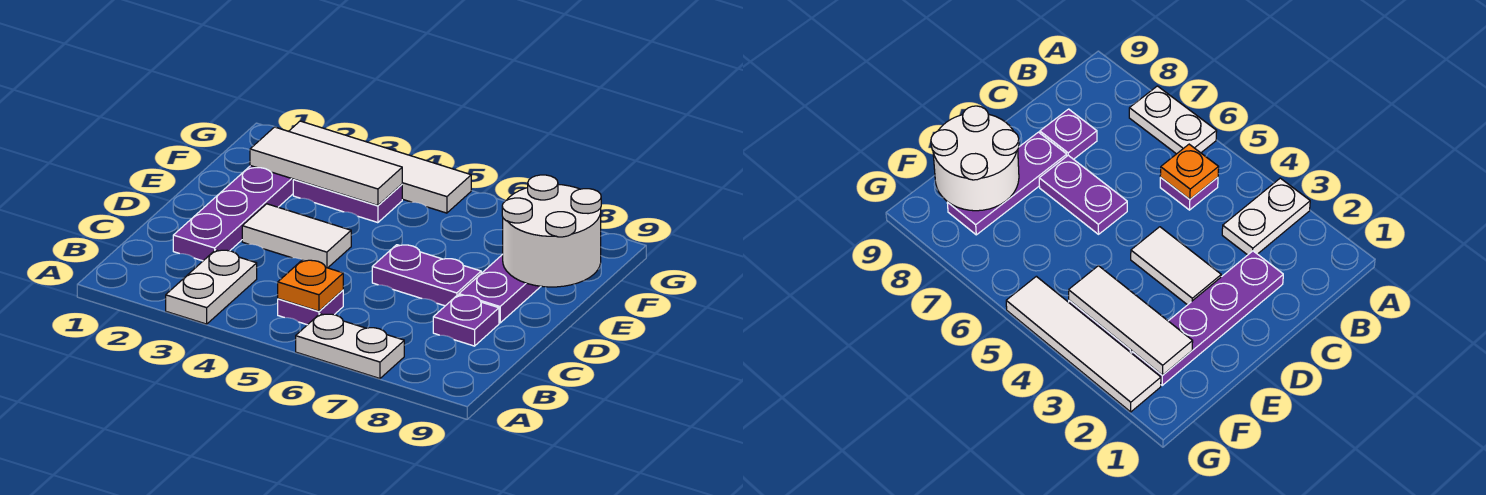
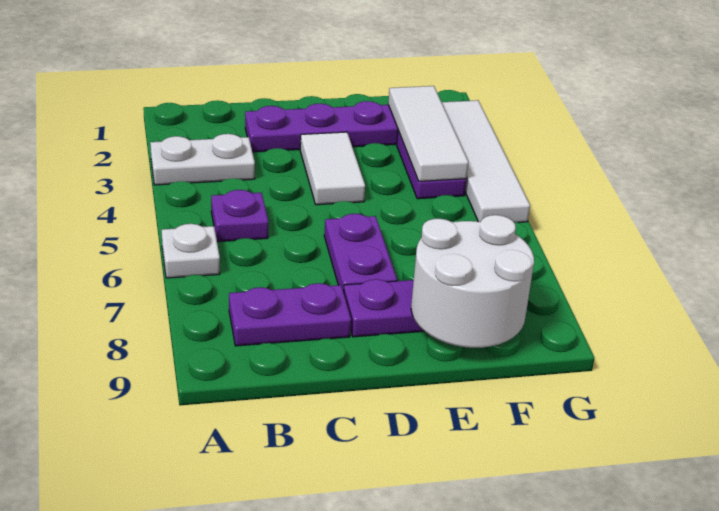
white 1x2 plate [296,314,404,379] -> white 1x1 plate [162,224,220,278]
orange 1x1 plate [278,260,343,311] -> none
purple 1x1 plate [433,295,499,346] -> purple 1x2 plate [229,283,351,346]

